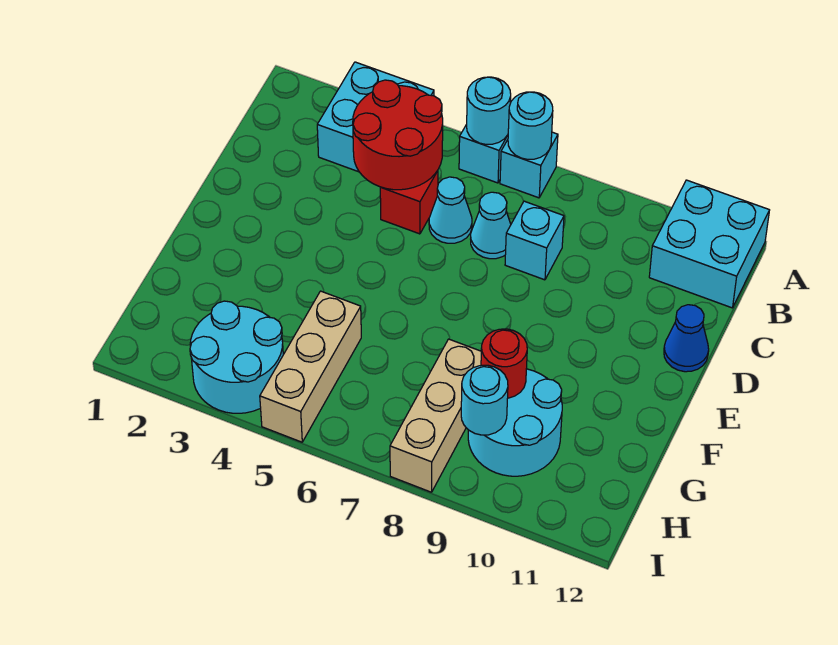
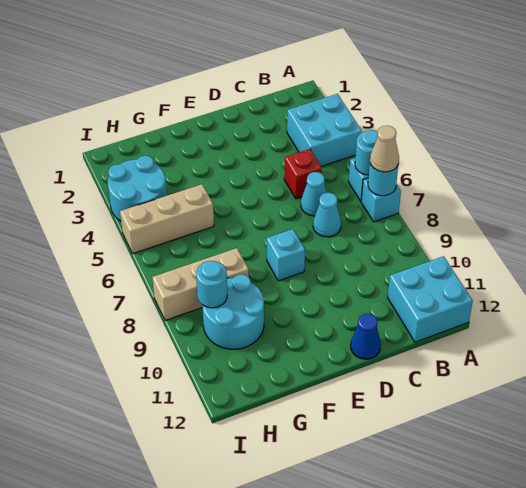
none -> tan 1x1 cone [370,126,399,172]
red 2x2 round brick [353,80,443,190] -> none
cyan 1x1 brick [505,201,564,280] -> cyan 1x1 brick moved to [267,229,305,281]
red 1x1 round brick [481,329,527,398] -> none

